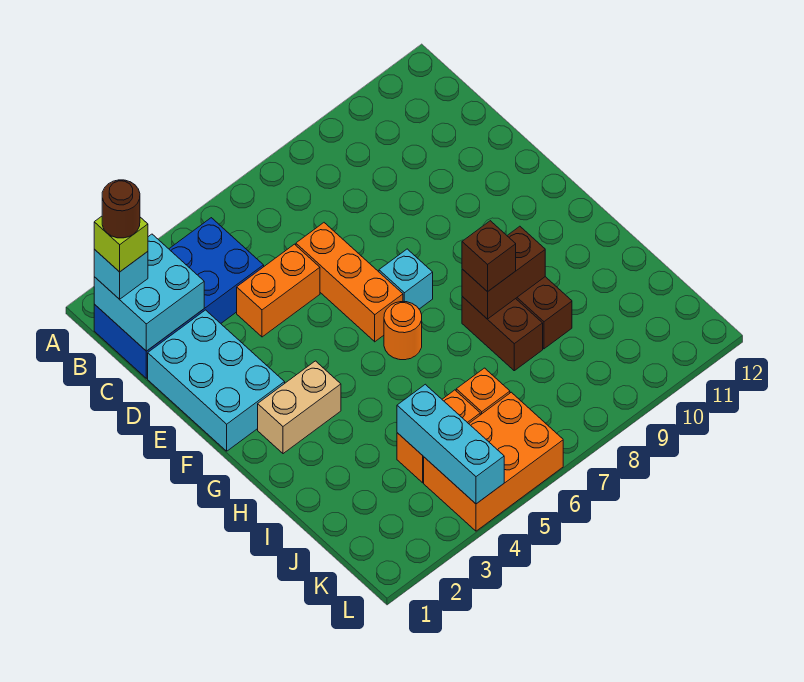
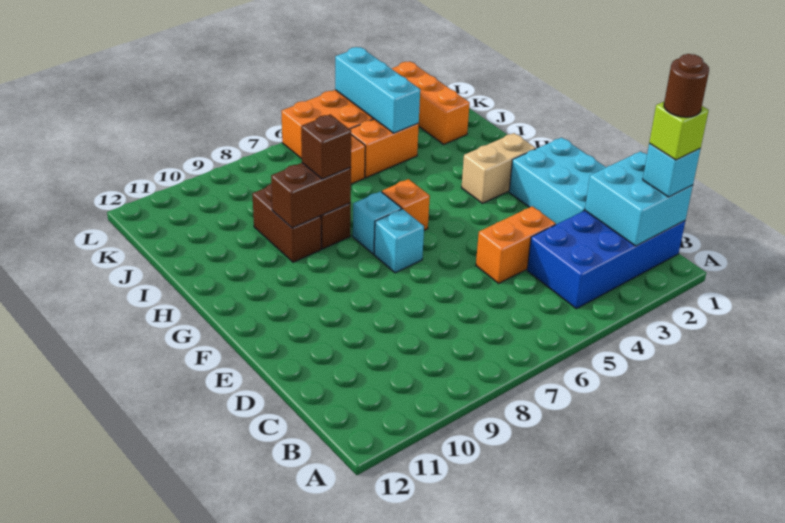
orange 1x3 brick [296,223,403,342] -> orange 1x3 brick moved to [391,62,470,144]
orange 1x1 round brick [384,302,422,360] -> orange 1x1 brick [382,179,430,230]
none -> cyan 1x1 brick [353,191,401,254]

